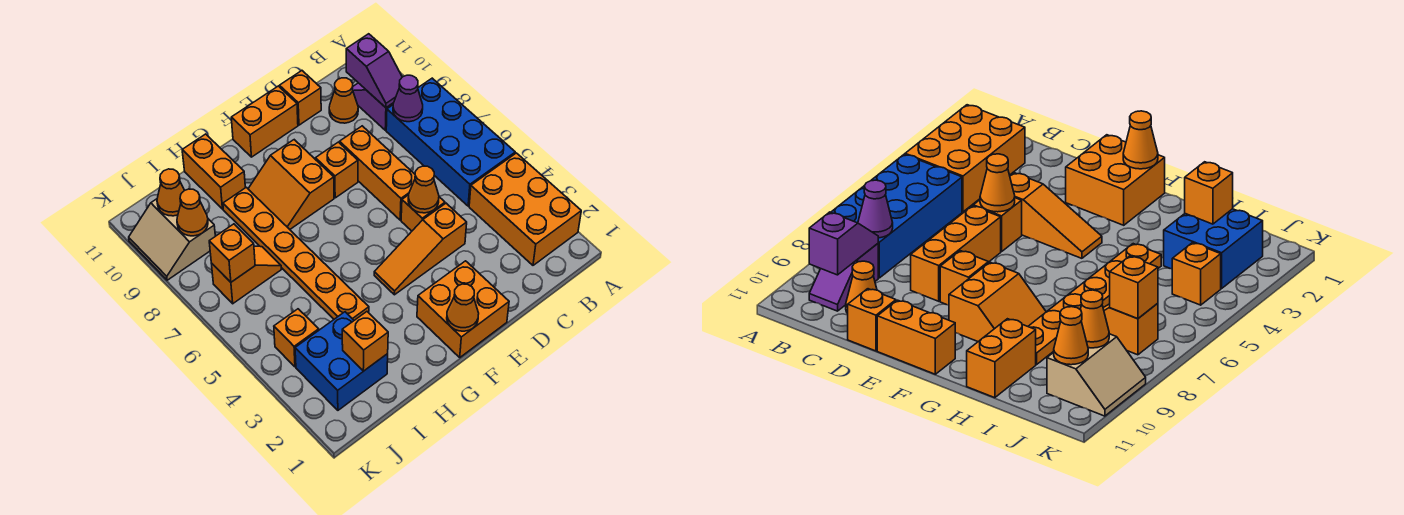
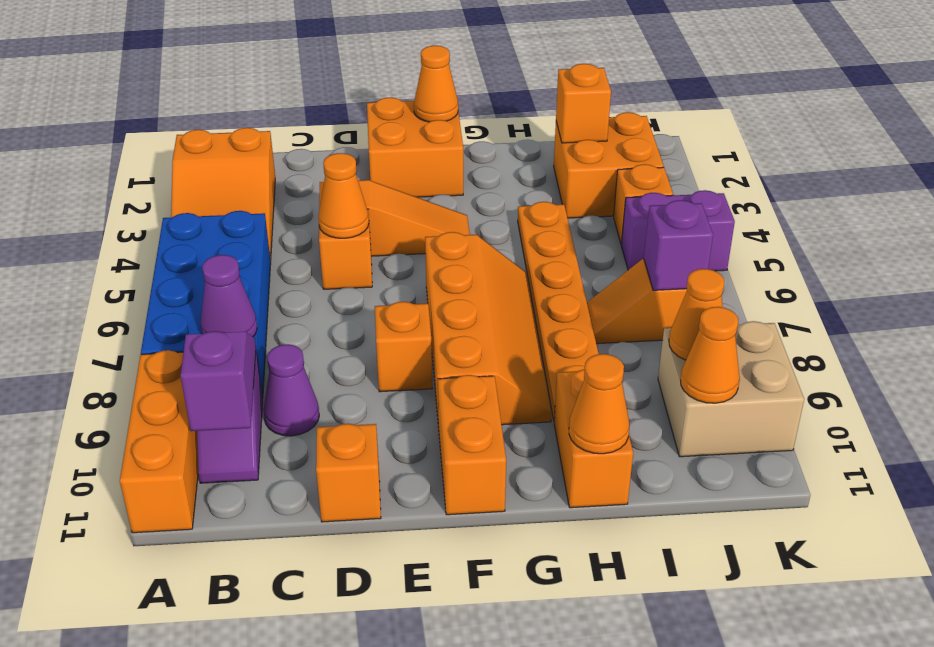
orange 2x3 brick [469,153,581,265] -> orange 2x3 slope [171,128,275,261]
none -> purple 1x1 cone [263,344,319,436]
orange 1x1 cone [329,78,358,123] -> orange 1x1 cone moved to [569,354,629,454]
orange 1x3 brick [340,126,415,220] -> orange 1x3 brick moved to [120,350,198,533]
orange 1x2 brick [231,86,298,157] -> orange 1x2 brick turned to [438,375,506,515]
orange 2x2 slope [248,140,334,229] -> orange 2x4 slope [425,232,552,427]
blue 2x2 brick [295,312,388,410] -> orange 2x2 brick [554,112,664,218]
none -> purple 1x2 brick [621,190,735,271]
orange 1x1 brick [209,224,255,282] -> purple 1x1 brick [644,200,713,290]
tan 2x2 slope [129,199,215,280] -> tan 2x2 brick [658,321,804,457]

